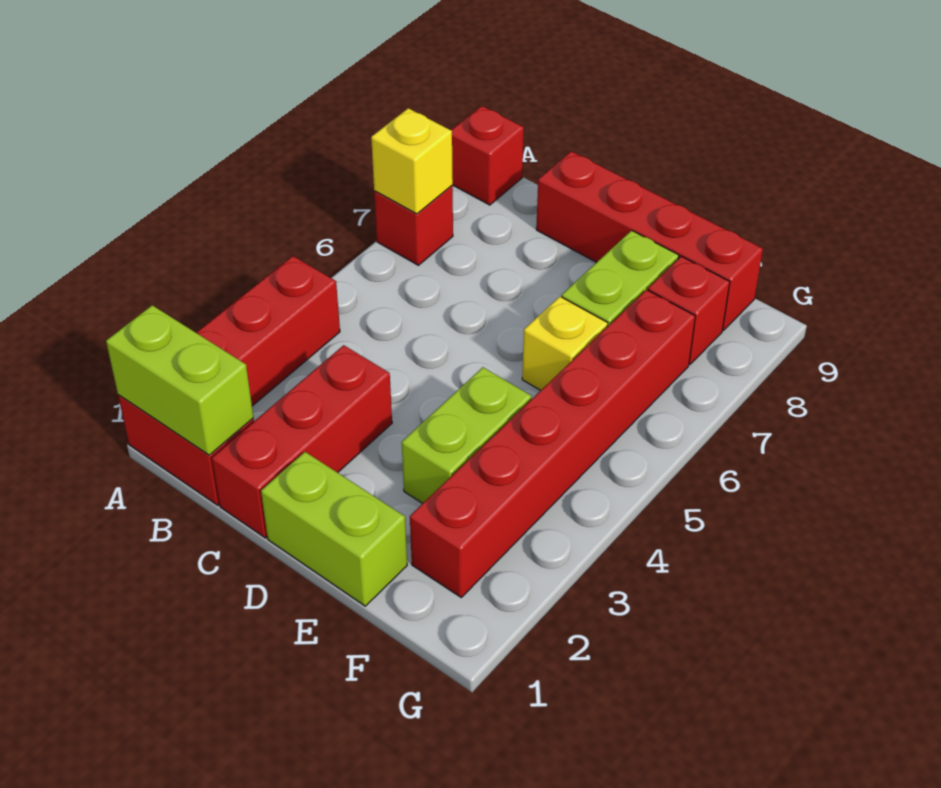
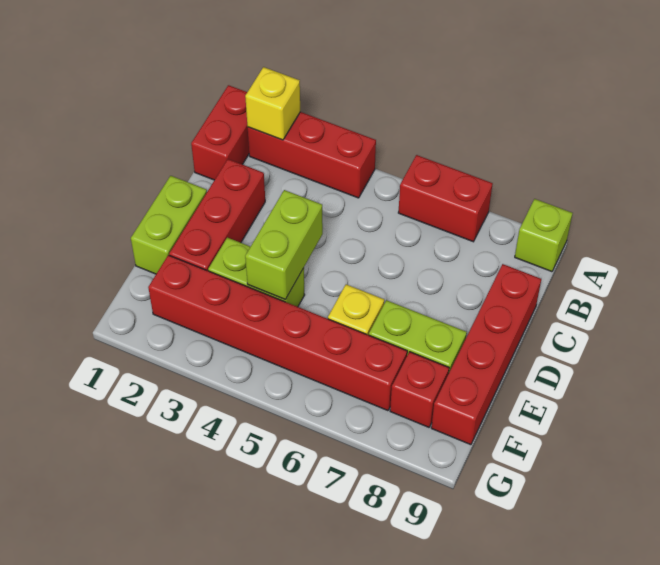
lime 1x2 brick [106,305,253,455] -> lime 1x2 brick moved to [245,190,323,300]
red 1x1 brick [374,185,453,265] -> red 1x2 brick [398,155,493,242]
yellow 1x1 brick [371,108,453,214] -> yellow 1x1 brick moved to [245,67,300,140]
red 1x1 brick [451,106,524,205] -> lime 1x1 brick [515,199,573,272]
red 1x3 brick [212,345,392,538] -> red 1x3 brick turned to [169,159,265,271]

